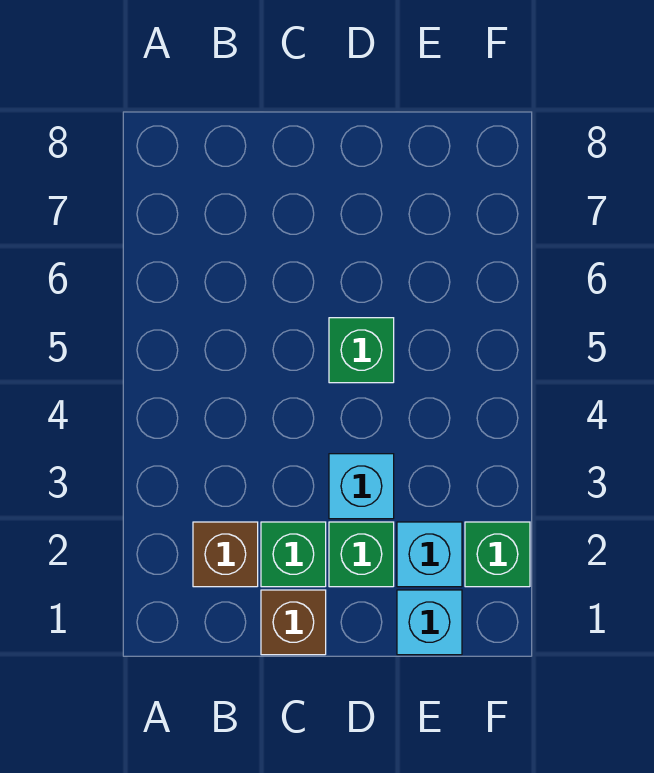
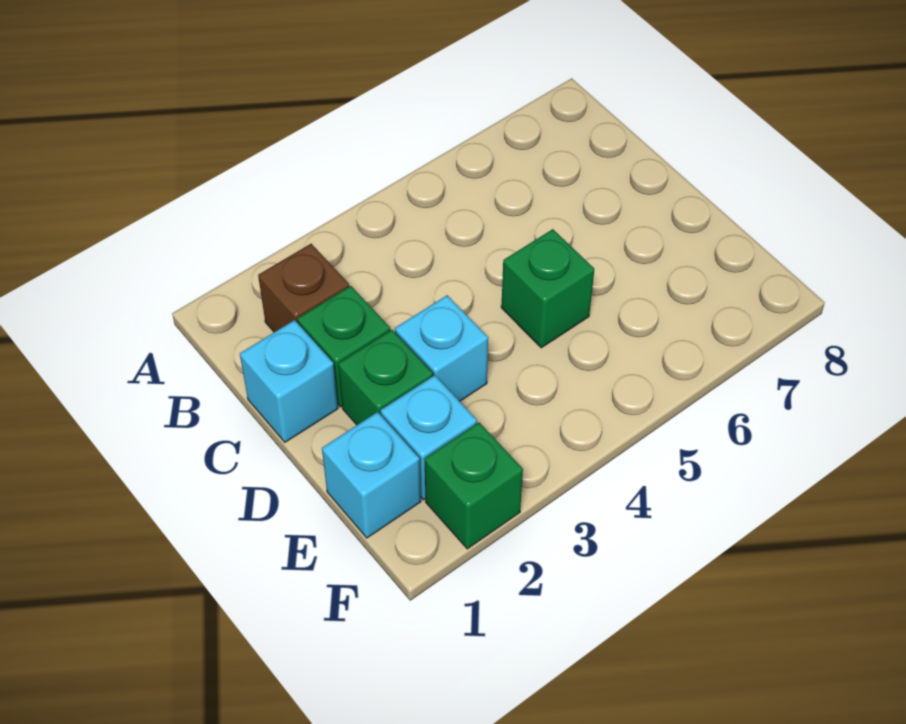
brown 1x1 brick [261,590,326,655] -> cyan 1x1 brick [240,320,338,442]

